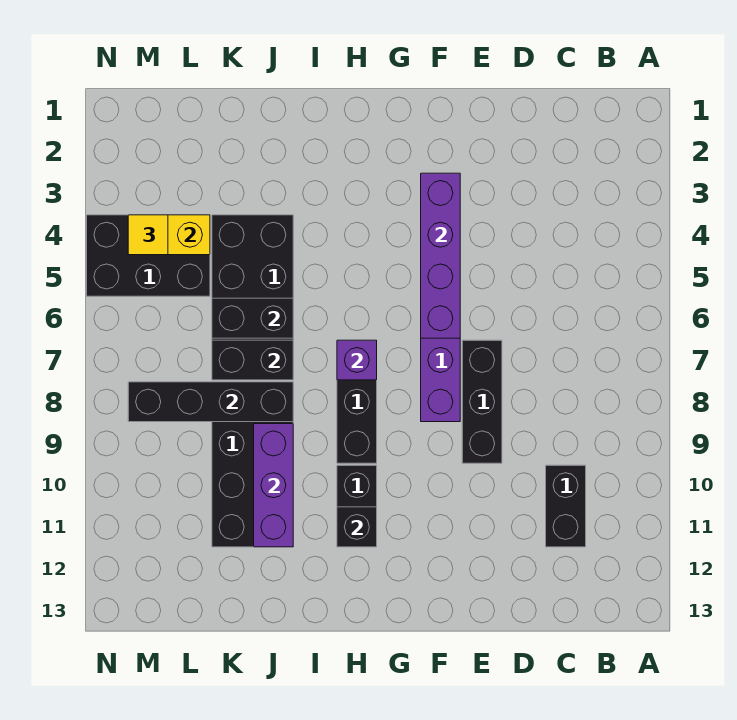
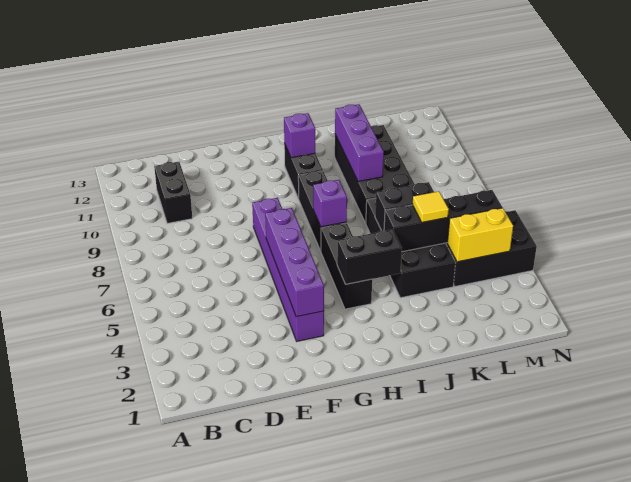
black 1x3 brick [462,340,502,463] -> black 1x3 brick moved to [321,223,372,309]
black 1x1 brick [337,507,377,547] -> purple 1x1 brick [284,113,315,158]
black 1x2 brick [212,340,293,380] -> black 1x2 brick moved to [337,229,402,284]
black 1x4 brick [128,382,293,422] -> black 1x4 brick moved to [384,190,502,252]
yellow 1x1 tile [128,215,168,255] -> yellow 1x1 tile moved to [413,191,449,222]

